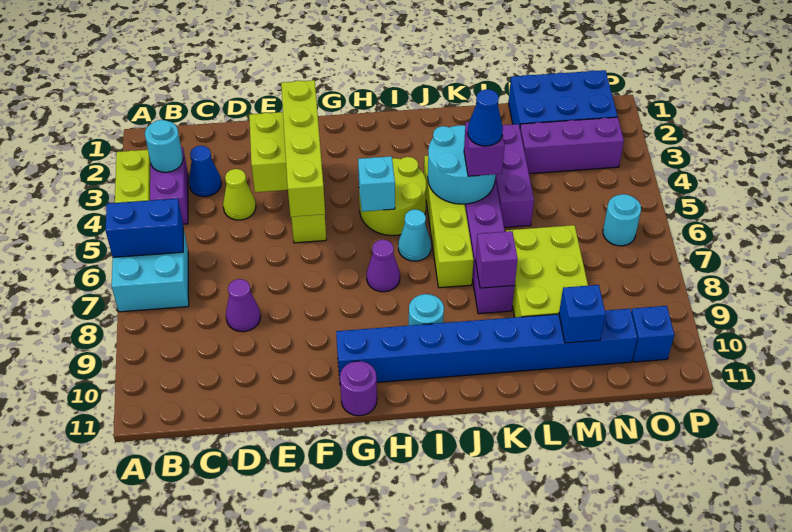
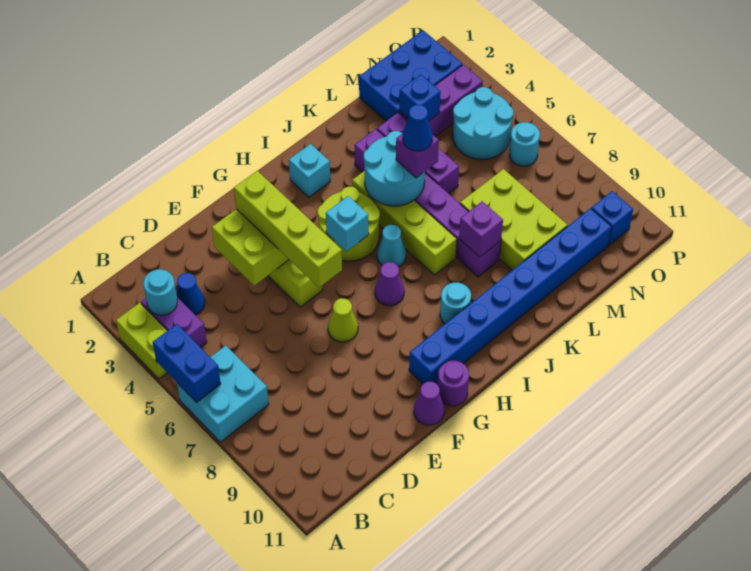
blue 1x2 brick [105,199,183,257] -> blue 1x2 brick turned to [153,324,221,403]
lime 1x1 cone [223,169,256,220] -> lime 1x1 cone moved to [328,298,358,342]
purple 1x1 cone [226,279,261,332] -> purple 1x1 cone moved to [414,382,444,425]
none -> cyan 1x1 brick [289,144,330,197]
blue 1x1 brick [559,285,606,343] -> blue 1x1 brick moved to [399,74,441,121]
none -> cyan 2x2 round brick [453,87,514,160]

